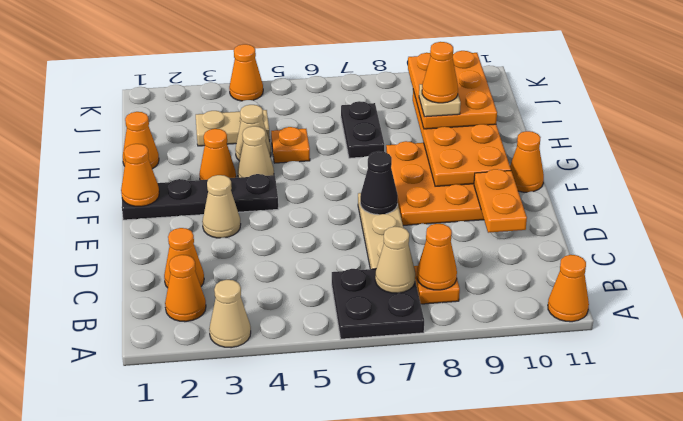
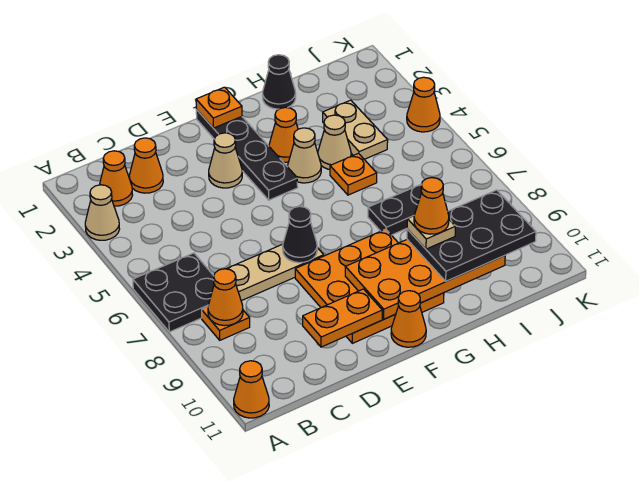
tan 1x1 cone [375,227,415,293] -> none
orange 1x1 cone [121,144,159,206] -> orange 1x1 plate [196,87,242,128]
orange 1x1 cone [123,112,159,169] -> black 1x1 cone [263,55,296,109]
orange 2x3 plate [408,51,497,129] -> black 2x3 plate [407,190,536,281]

